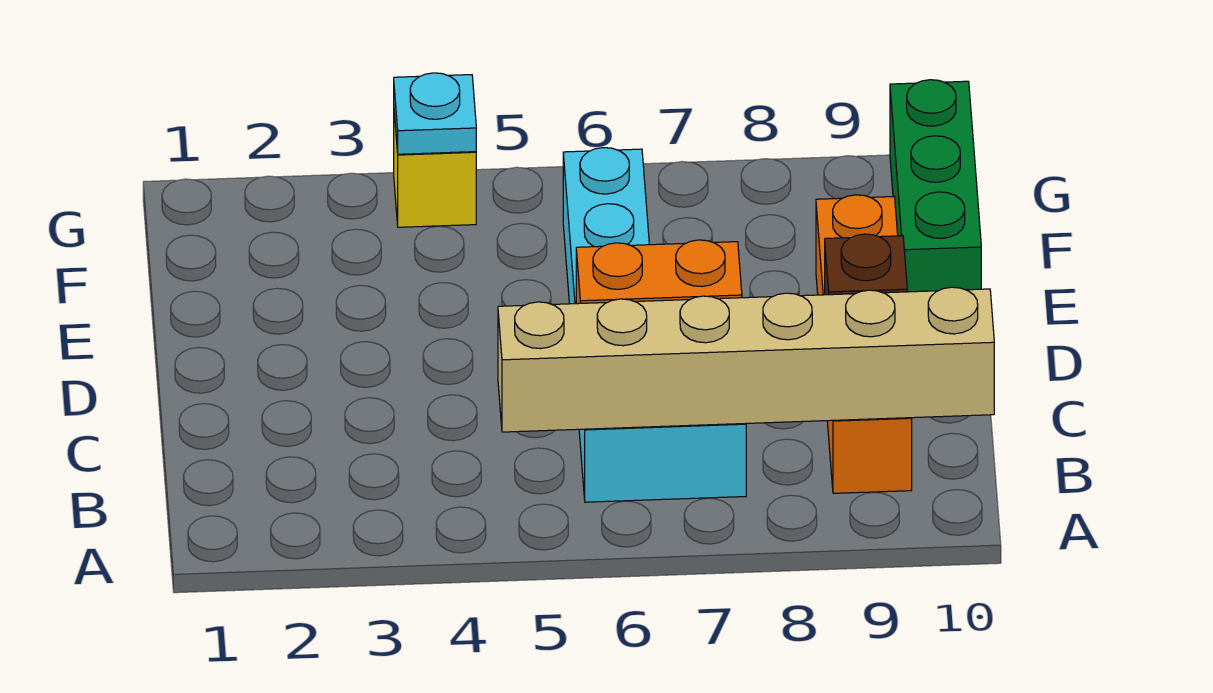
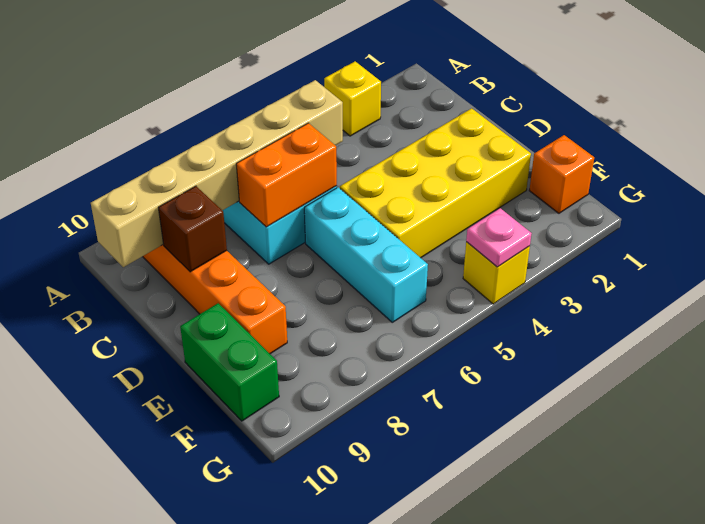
none -> yellow 1x1 brick [324,61,381,136]
none -> yellow 2x4 brick [340,108,531,258]
green 1x3 brick [890,80,981,292] -> green 1x2 brick [180,303,279,421]
none -> orange 1x1 brick [529,135,594,213]
cyan 1x1 plate [394,73,476,154] -> pink 1x1 plate [466,208,532,267]

